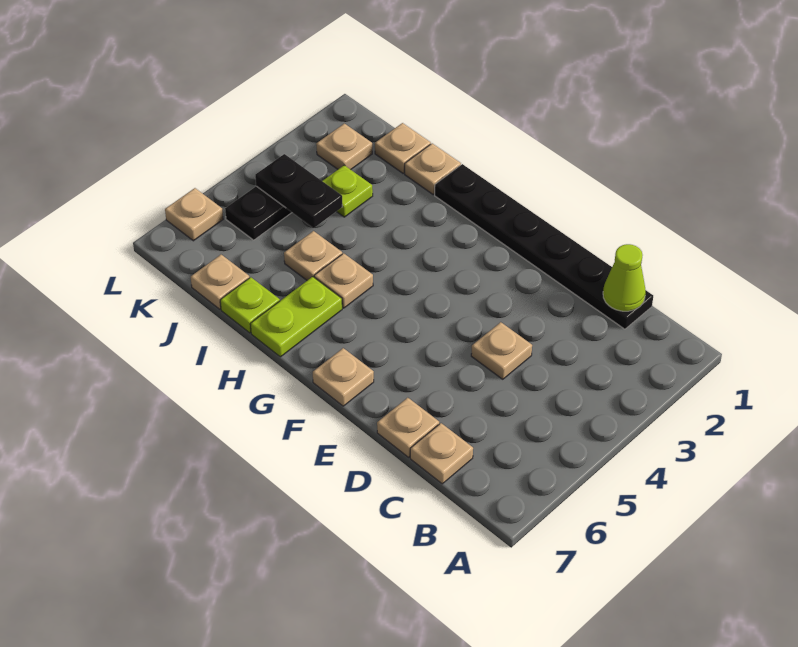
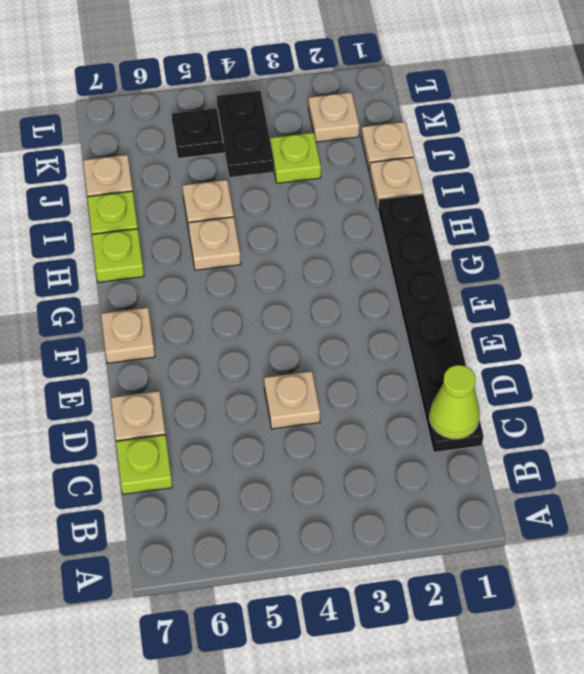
tan 1x1 plate [410,423,473,484] -> lime 1x1 plate [116,435,172,494]
lime 1x2 plate [250,277,342,357] -> lime 1x1 plate [92,229,144,282]
tan 1x1 plate [165,188,223,241] -> none

